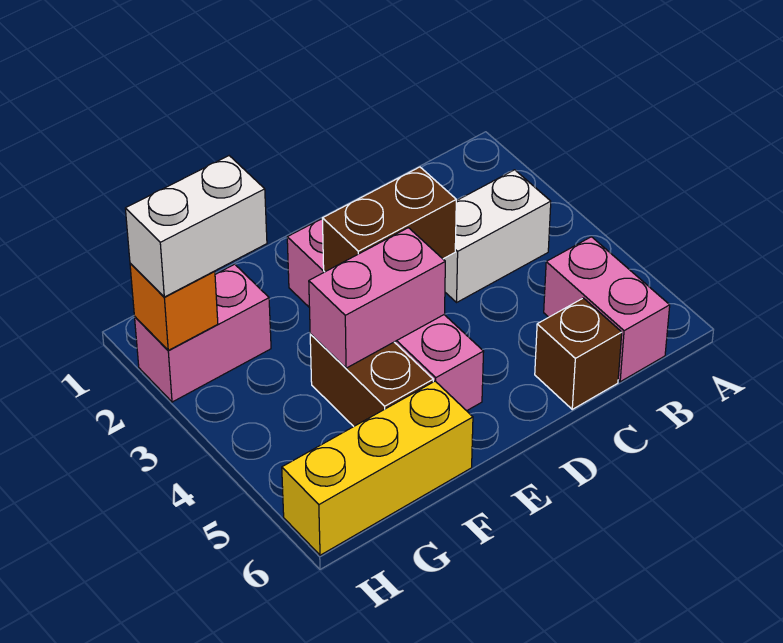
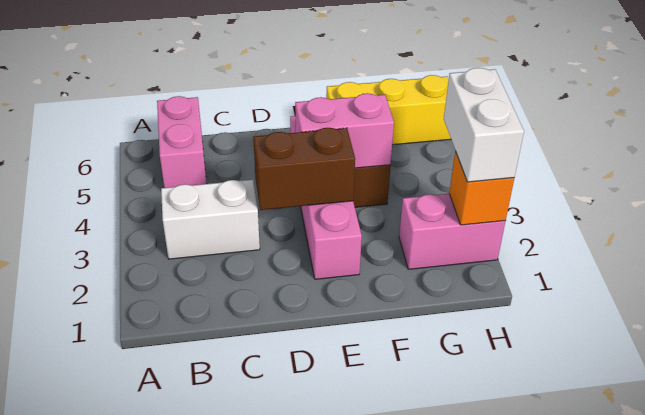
brown 1x1 brick [535,298,622,409] -> none
white 1x2 brick [125,156,267,297] -> white 1x2 brick turned to [444,68,524,182]

